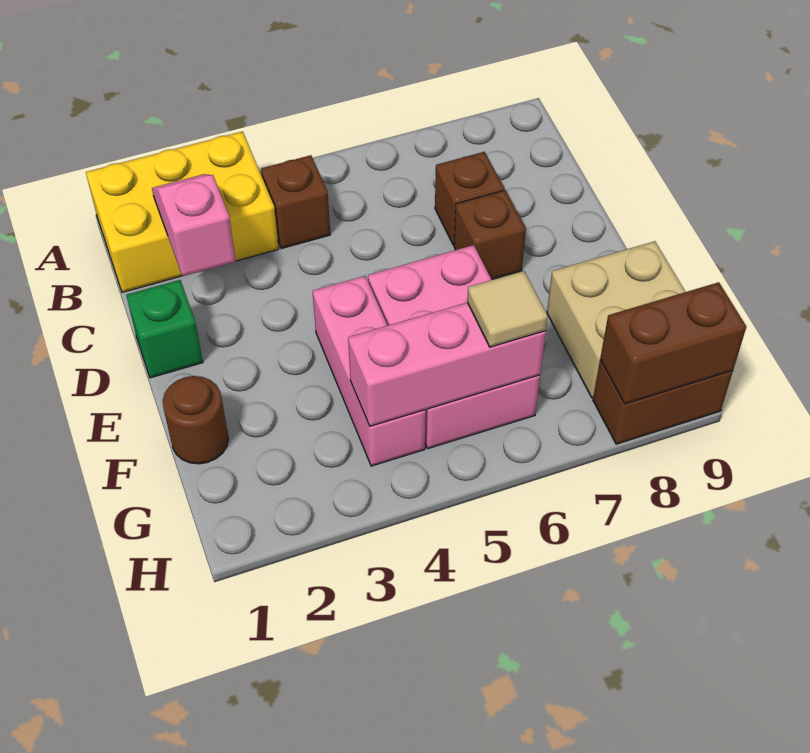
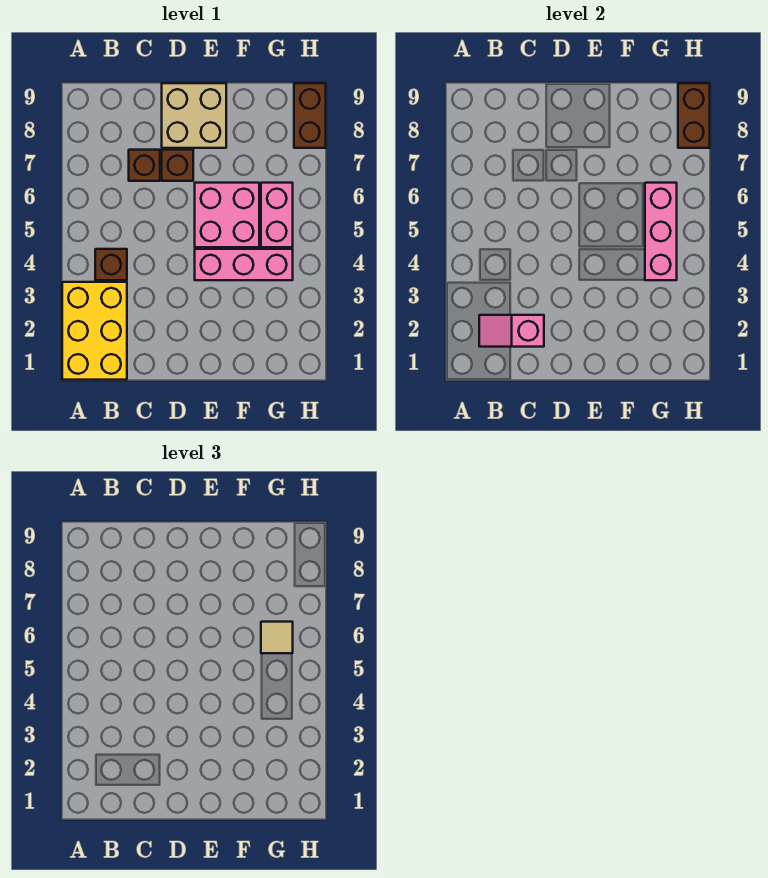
green 1x1 brick [126,280,203,378] -> none
brown 1x1 round brick [163,376,229,464] -> none
tan 2x2 brick [547,241,685,398] -> tan 2x2 brick moved to [162,83,226,148]

